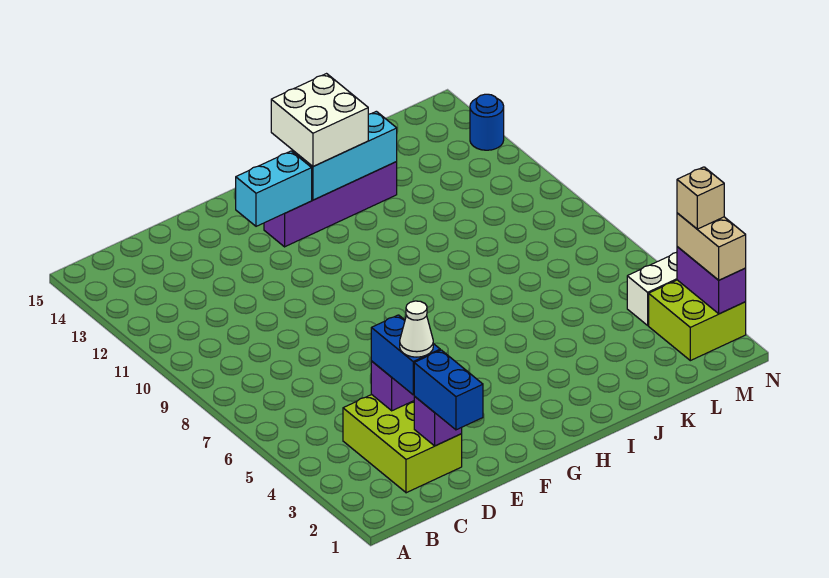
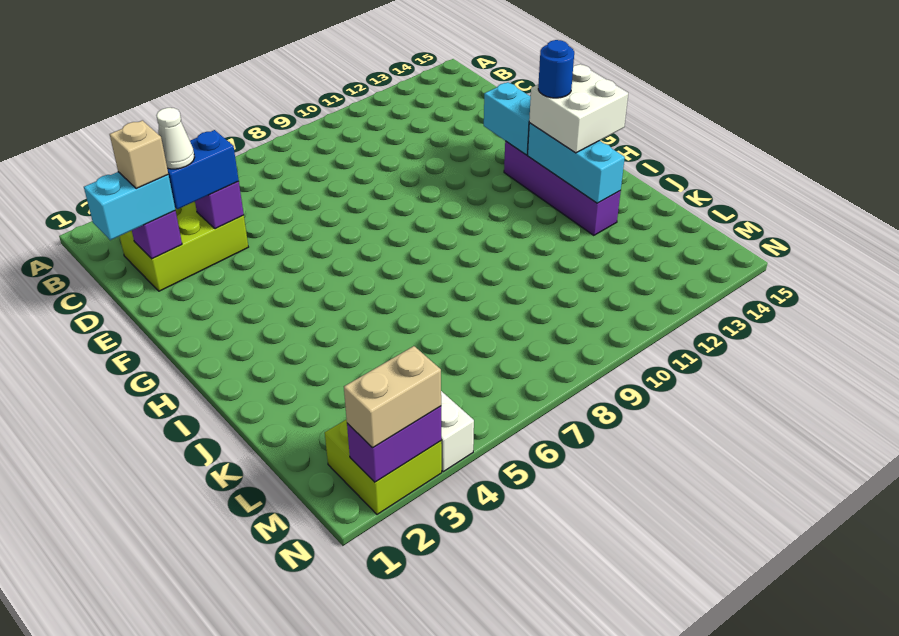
blue 1x2 brick [414,350,483,430] -> cyan 1x2 brick [84,172,175,240]
tan 1x1 brick [677,167,724,229] -> tan 1x1 brick moved to [110,120,168,189]
blue 1x1 round brick [470,94,504,150] -> blue 1x1 round brick moved to [538,40,574,98]

